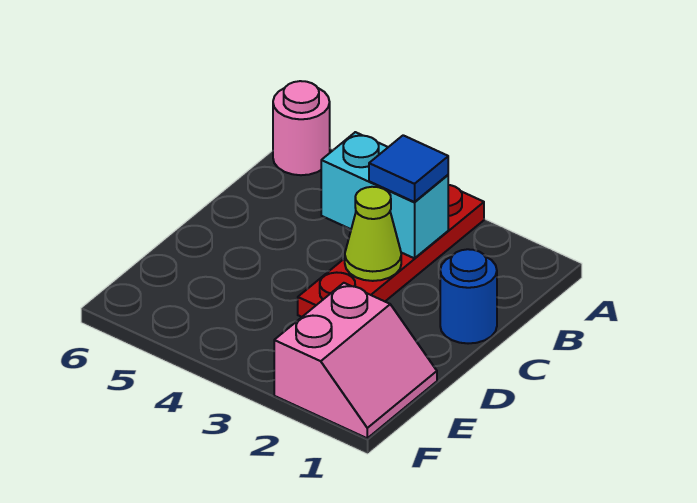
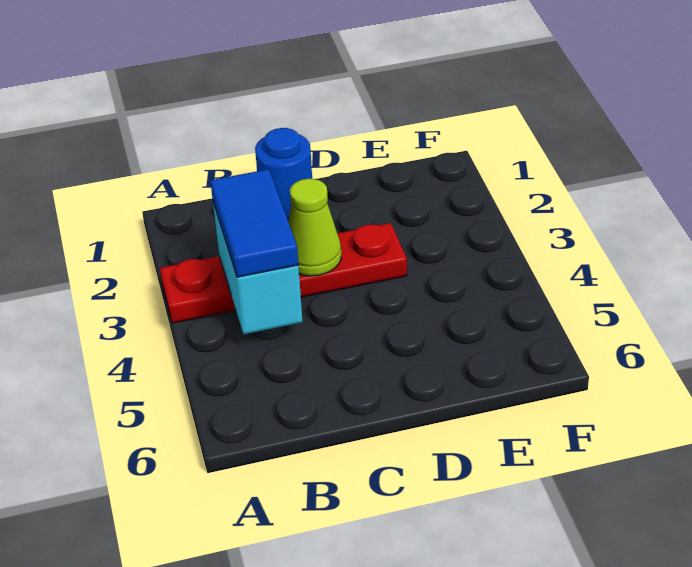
pink 1x1 round brick [273,81,330,175] -> none
blue 1x1 tile [369,135,448,202] -> blue 1x2 tile [210,169,298,277]
pink 2x2 slope [274,283,437,438] -> none

